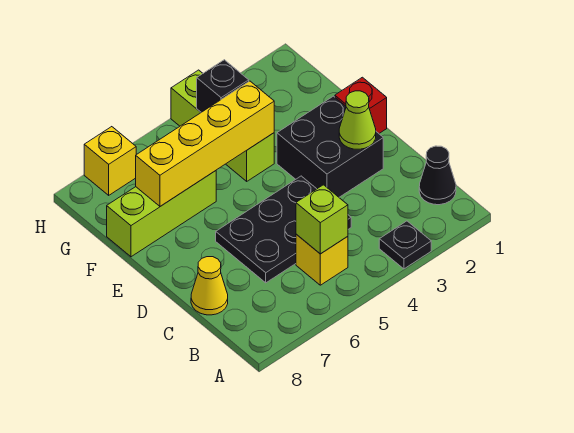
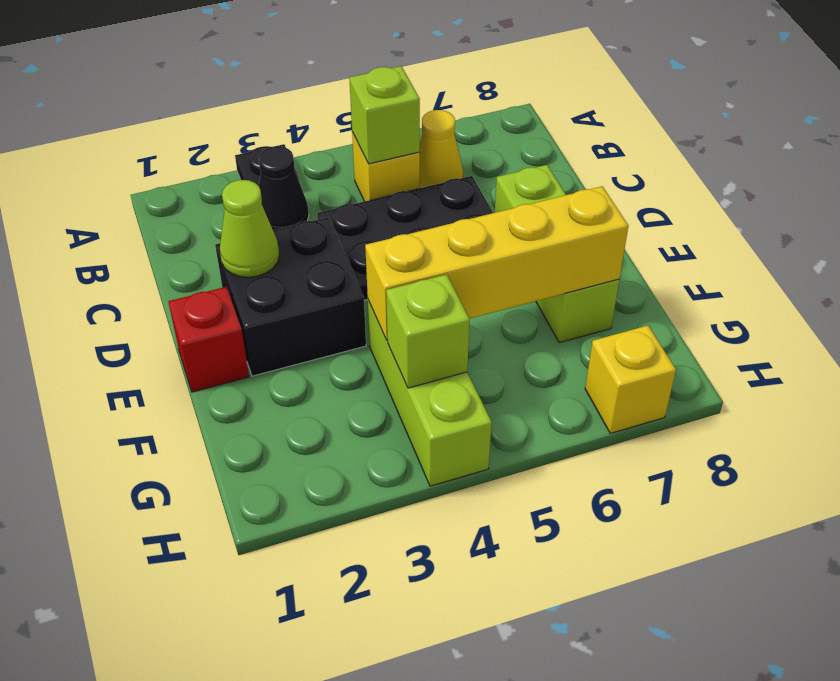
black 1x1 cone [419,146,456,205] -> black 1x1 cone moved to [259,146,309,230]
yellow 1x1 cone [191,257,228,315] -> yellow 1x1 cone moved to [419,110,463,188]
lime 1x3 brick [107,171,216,257] -> lime 1x3 brick turned to [495,165,619,343]
black 1x1 brick [197,60,249,112] -> lime 1x1 brick [386,274,470,388]

